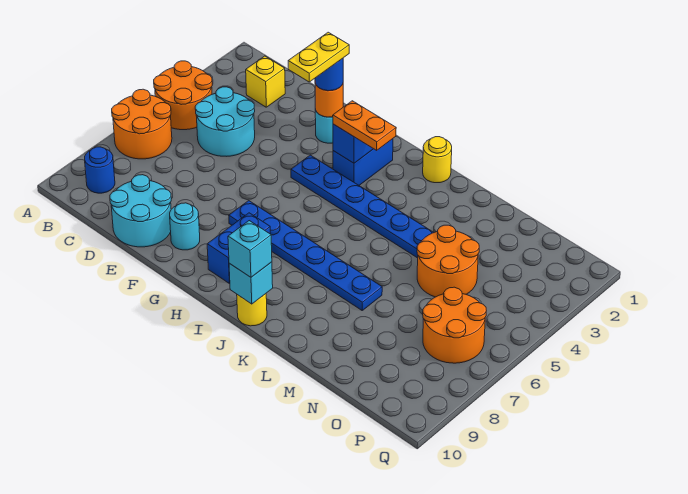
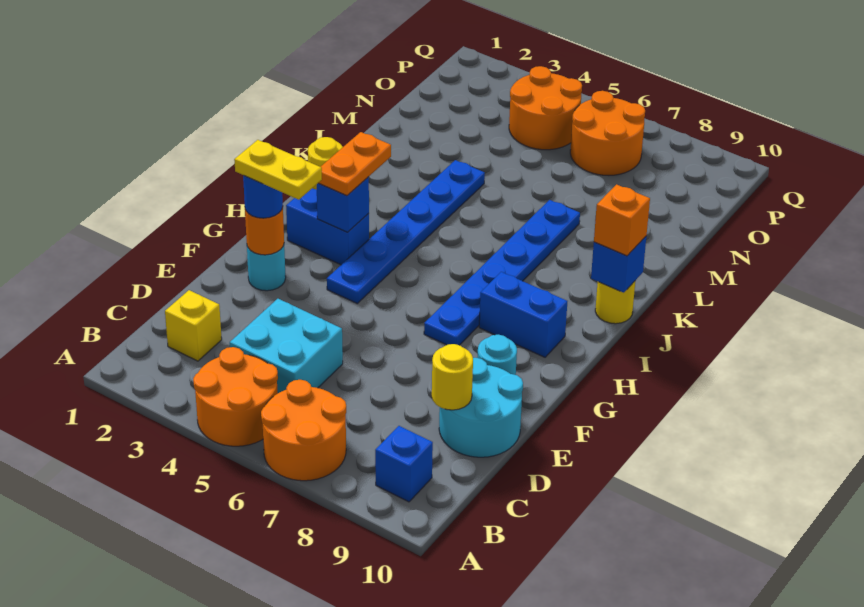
blue 1x1 round brick [85,147,115,193] -> blue 1x1 brick [375,426,433,502]
cyan 2x2 round brick [195,87,255,156] -> cyan 2x2 brick [230,299,343,393]
none -> yellow 1x1 round brick [432,344,473,410]
cyan 1x1 brick [229,262,273,304] -> blue 1x1 brick [591,237,646,293]
cyan 1x1 brick [228,221,272,277] -> orange 1x1 brick [594,184,650,256]
orange 2x2 round brick [417,225,479,297] -> orange 2x2 round brick moved to [509,66,582,150]

